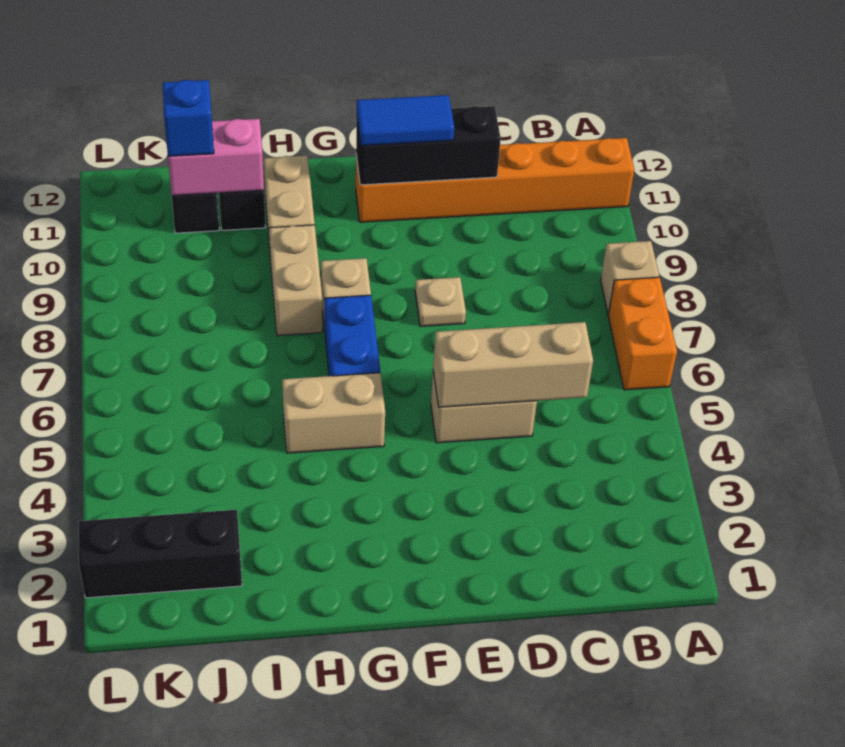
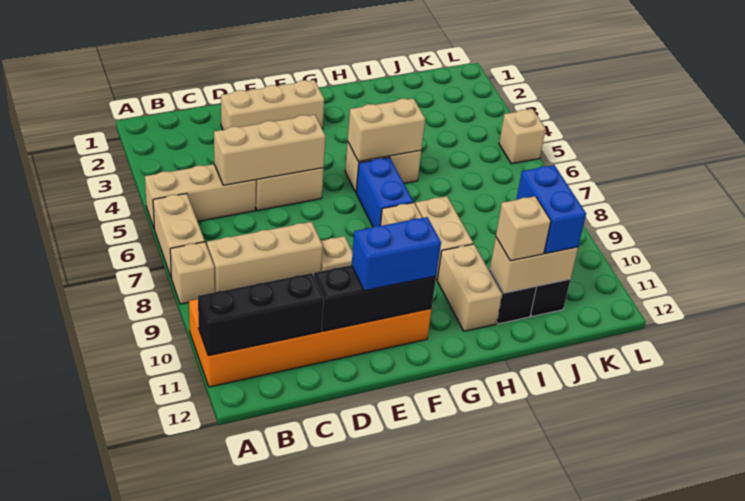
none -> tan 1x3 brick [145,164,256,227]
orange 1x2 brick [608,277,677,390] -> tan 1x2 brick [153,193,205,277]
orange 1x6 brick [356,138,634,222] -> orange 2x6 brick [189,299,432,387]
none -> tan 1x3 brick [207,222,323,292]
none -> tan 1x3 brick [221,80,324,130]
blue 1x2 tile [357,95,454,146] -> blue 1x2 brick [352,217,441,291]
none -> tan 1x2 brick [348,98,425,161]
pink 1x2 brick [168,119,264,196] -> tan 1x2 brick [490,238,578,293]
none -> tan 1x1 brick [496,196,551,261]
black 1x3 brick [79,510,242,598] -> black 1x3 brick moved to [198,273,324,356]
blue 1x1 brick [163,80,214,156] -> blue 1x2 brick [516,165,586,254]
none -> tan 1x1 brick [499,109,546,164]

